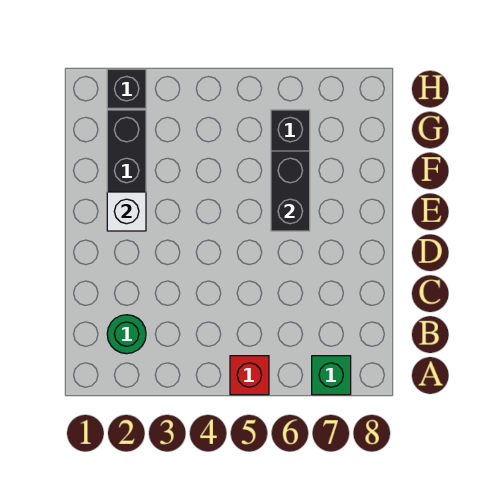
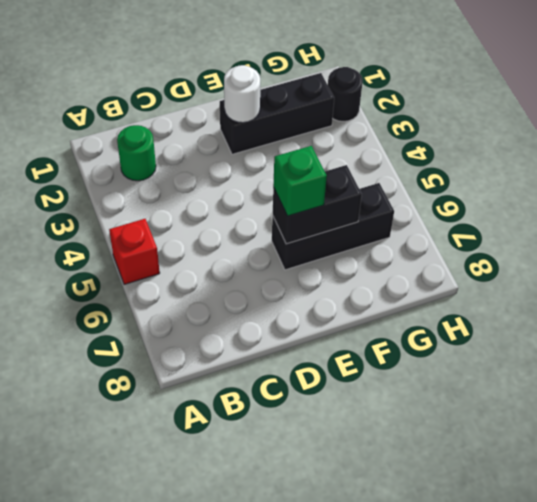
green 1x1 brick [312,356,351,395] -> green 1x1 brick moved to [273,146,327,216]
white 1x1 brick [107,192,146,231] -> white 1x1 round brick [224,65,260,123]
black 1x1 brick [107,69,146,108] -> black 1x1 round brick [328,67,363,122]

